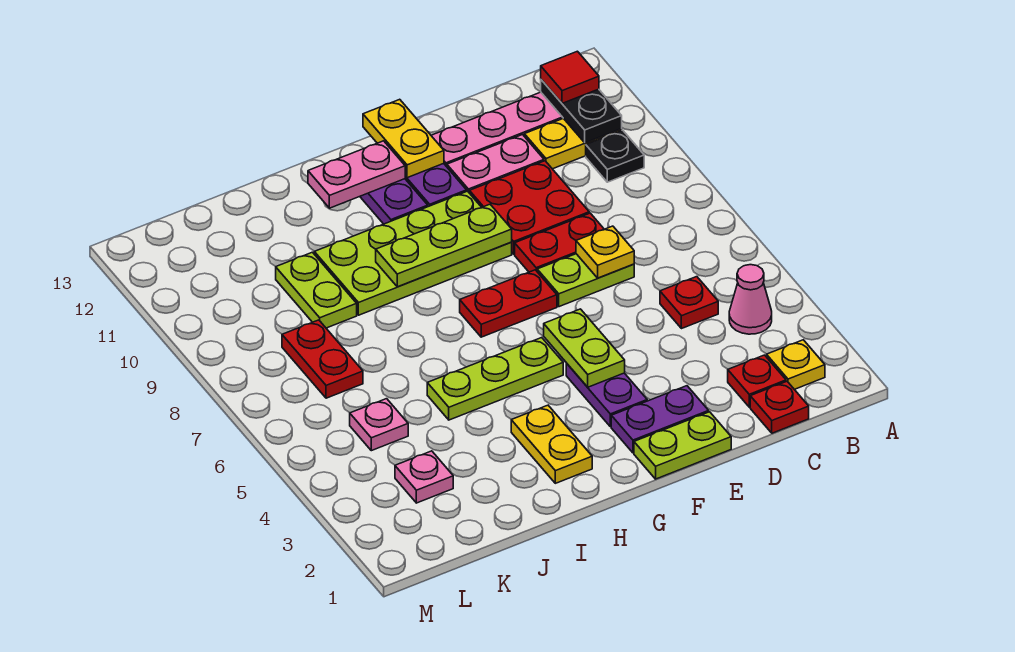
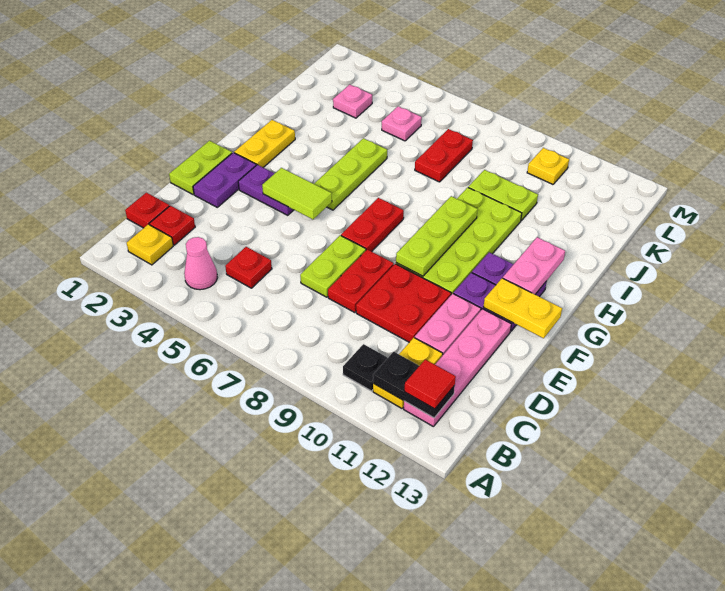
yellow 1x1 plate [576,226,634,278] -> yellow 1x1 plate moved to [527,148,569,184]
lime 1x2 plate [544,309,625,387] -> lime 1x2 tile [262,168,332,219]
yellow 1x2 plate [511,405,592,483] -> yellow 1x2 plate turned to [234,120,295,167]
red 1x2 plate [282,320,363,398] -> red 1x2 plate turned to [415,129,473,182]

